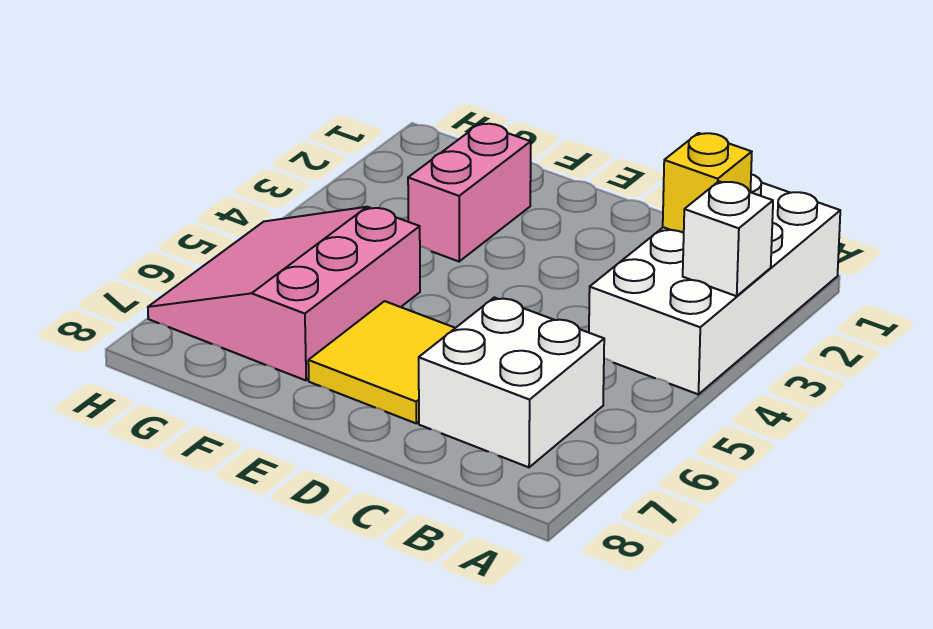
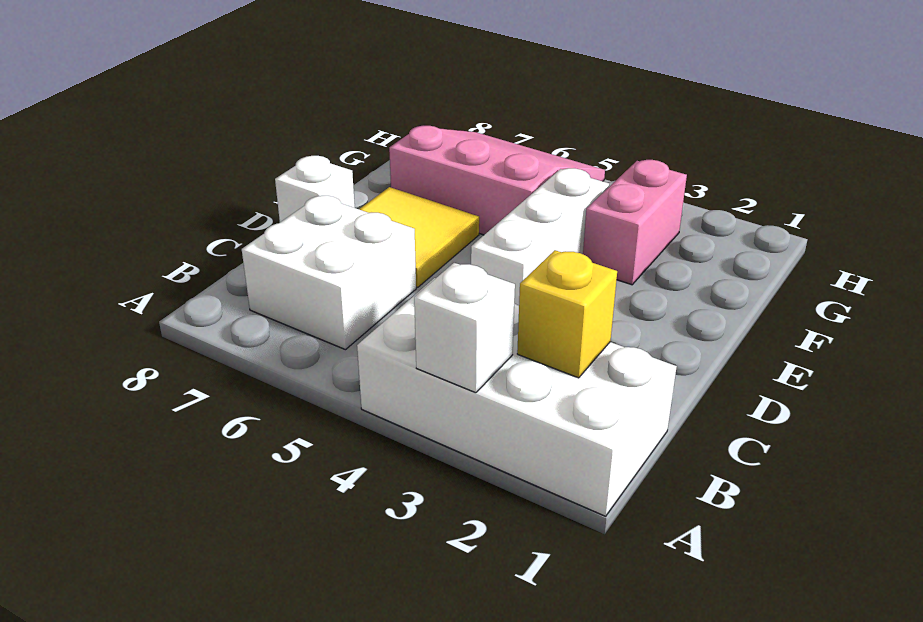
none -> white 1x3 brick [471,168,609,306]
none -> white 1x1 brick [275,156,355,222]
pink 1x2 brick [408,123,531,261] -> pink 1x2 brick turned to [583,160,687,285]

